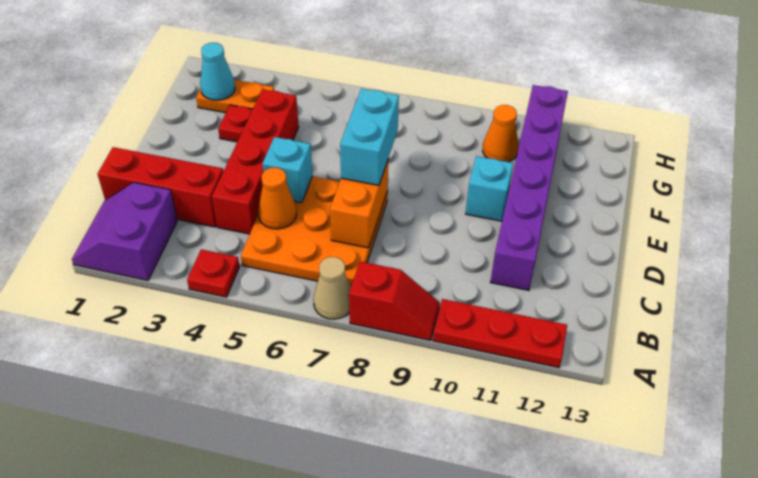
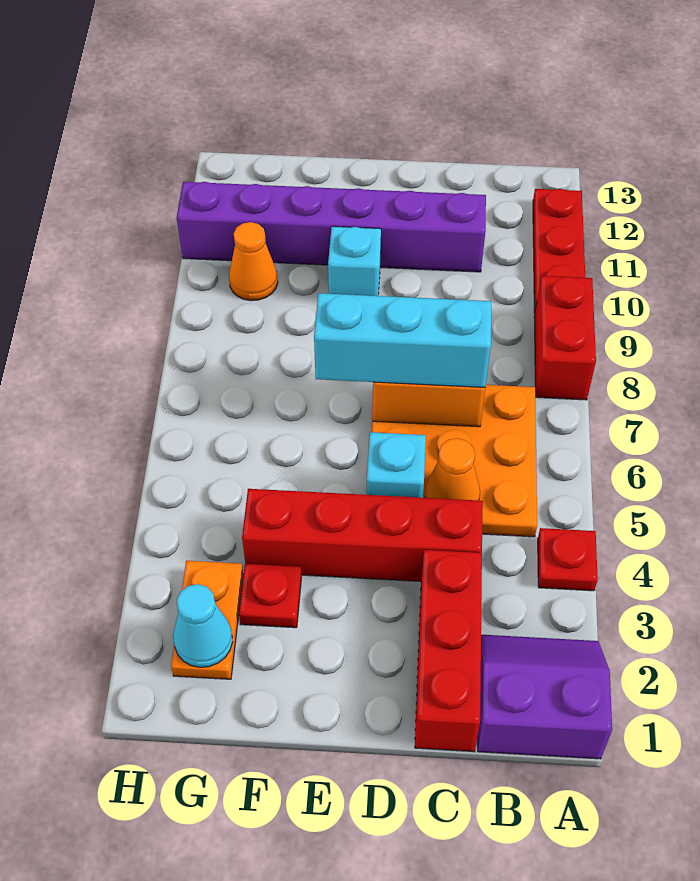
purple 2x2 slope [72,183,177,280] -> purple 2x2 slope turned to [478,635,612,759]
tan 1x1 cone [313,257,351,319] -> none
red 1x2 slope [349,261,440,340] -> red 1x2 brick [534,276,596,400]
cyan 1x2 brick [340,89,399,185] -> cyan 1x3 brick [314,293,491,388]

